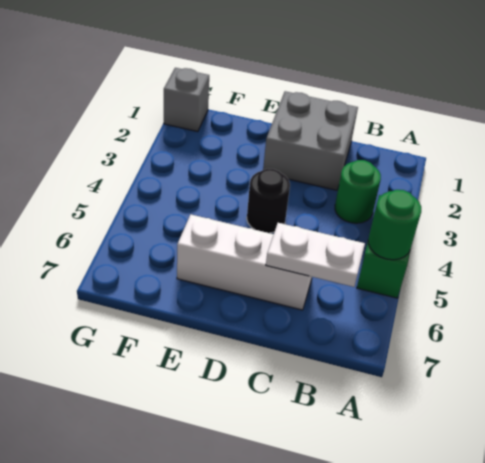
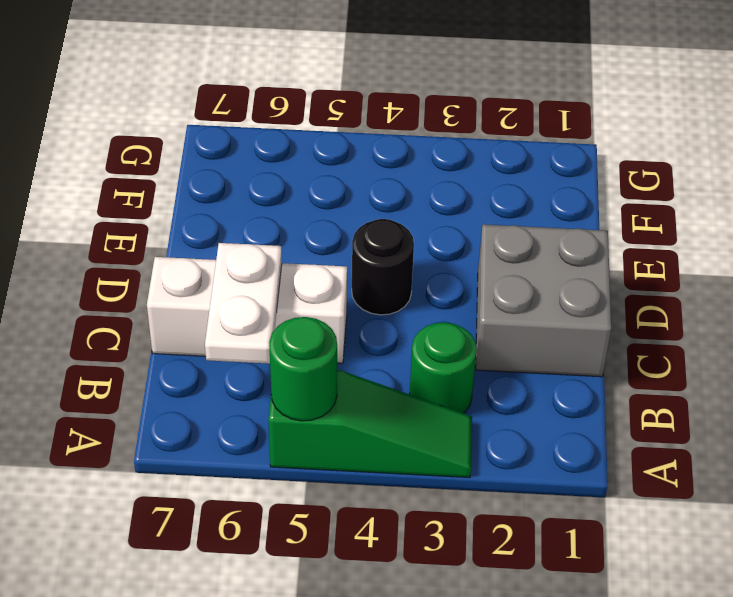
white 1x3 brick [177,214,312,310] -> white 1x3 brick turned to [147,257,347,363]
grey 1x1 brick [164,68,209,132] -> none

